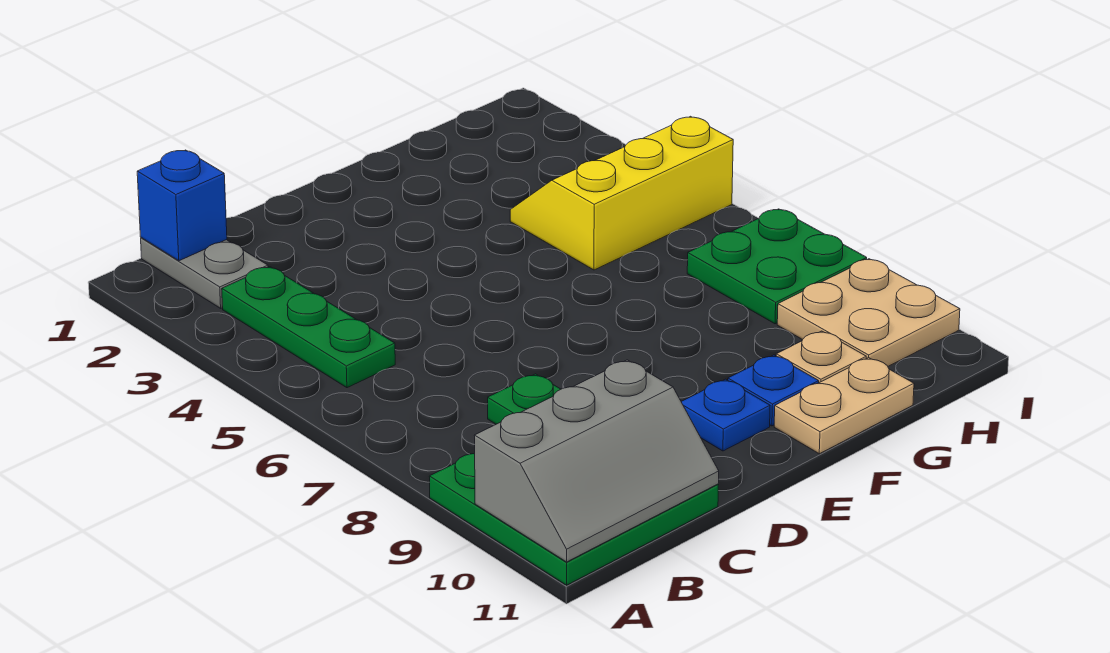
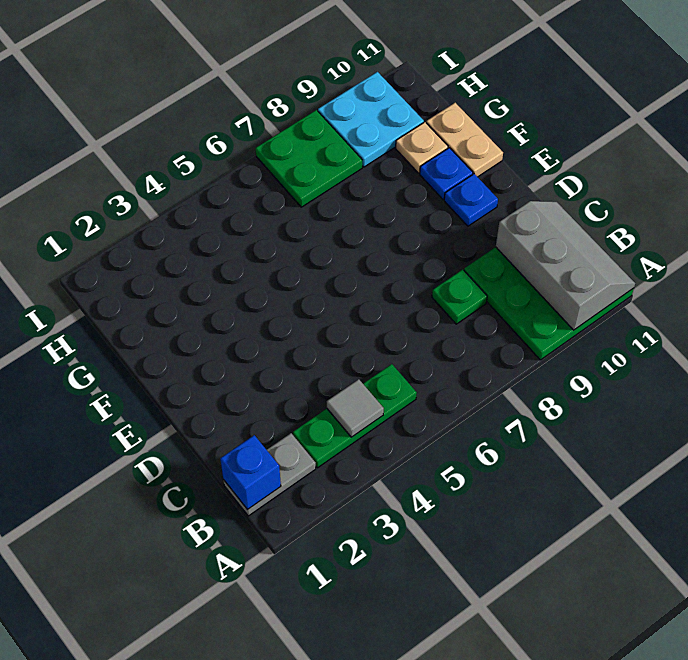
none -> grey 1x1 tile [327,379,384,437]
yellow 2x3 slope [510,116,733,270] -> none
tan 2x2 plate [777,259,960,366] -> cyan 2x2 plate [318,72,424,167]

